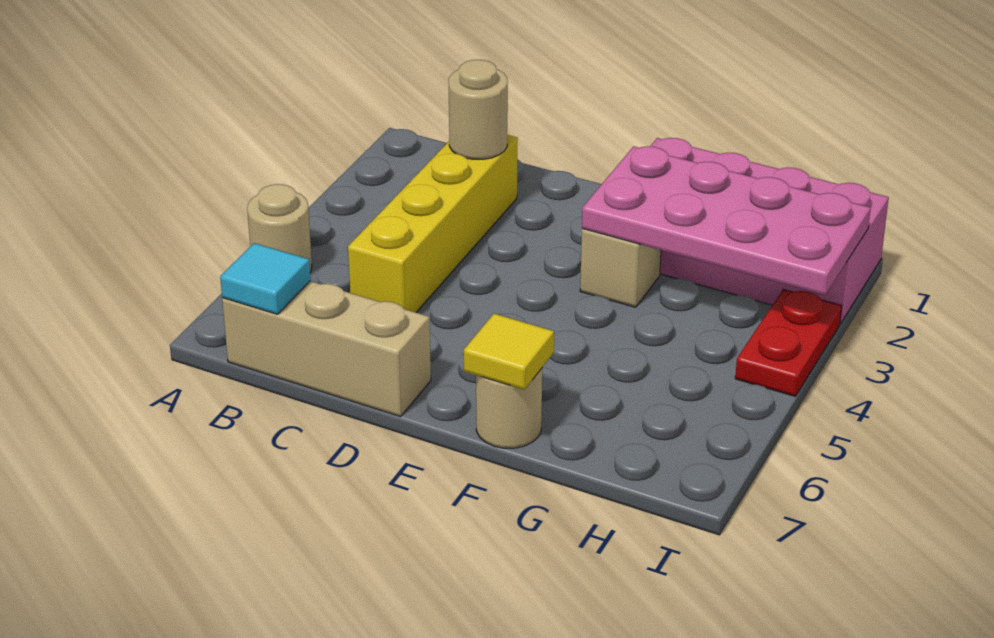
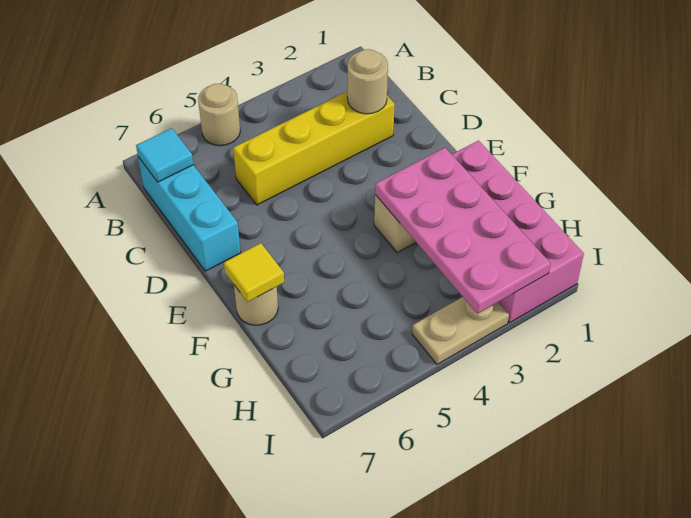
tan 1x3 brick [222,281,431,417] -> cyan 1x3 brick [138,157,241,271]
red 1x2 plate [735,289,842,396] -> tan 1x2 plate [412,297,509,364]

